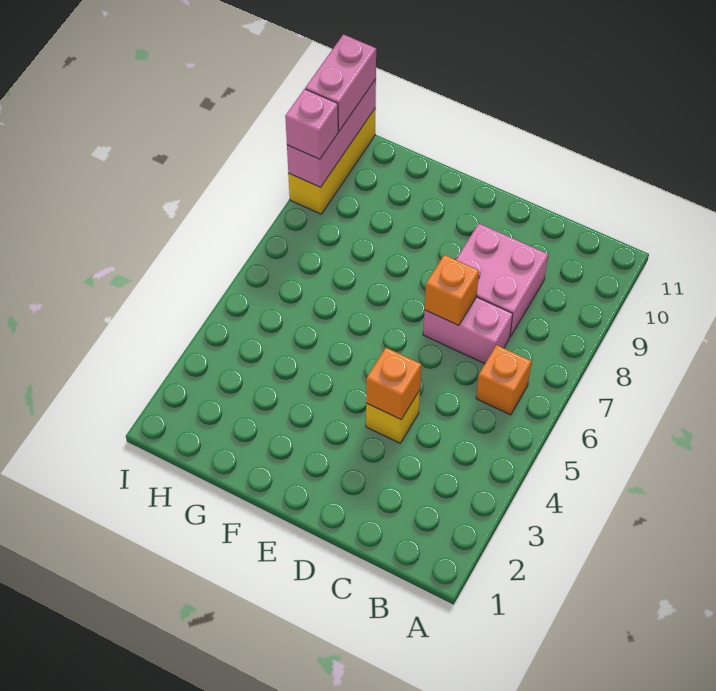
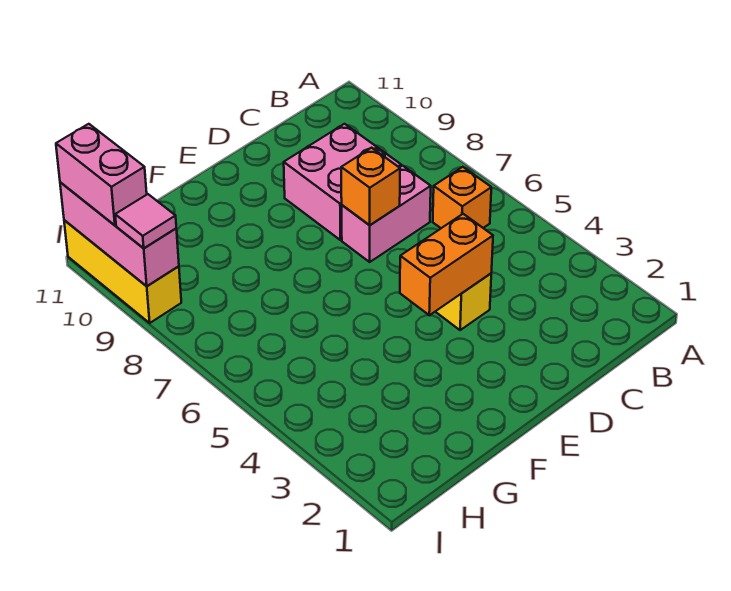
orange 1x1 brick [366,348,421,419] -> orange 1x2 brick [400,214,493,315]
pink 1x1 brick [285,89,338,159] -> pink 1x1 tile [115,194,176,248]

